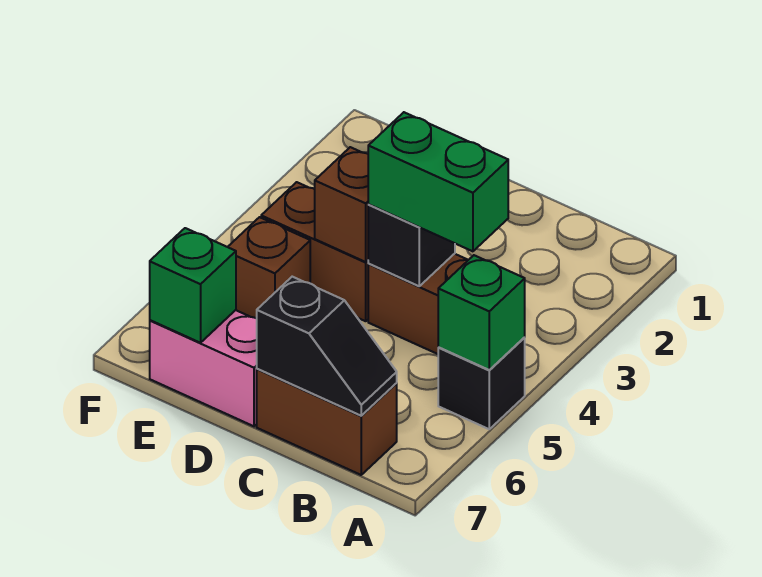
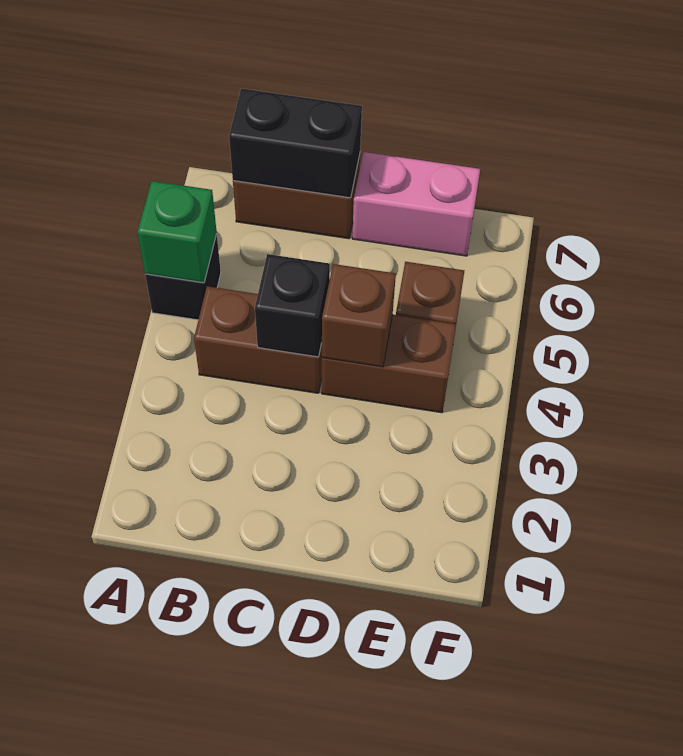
green 1x2 brick [368,112,508,251] -> none
black 1x2 slope [257,277,397,416] -> black 1x2 brick [229,89,362,198]
green 1x1 brick [150,228,236,343] -> none

